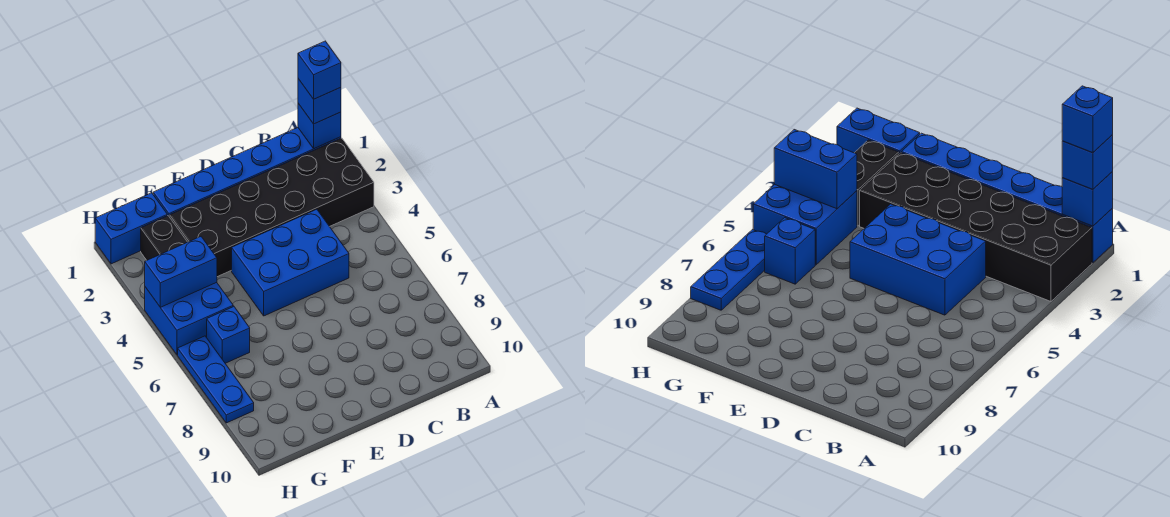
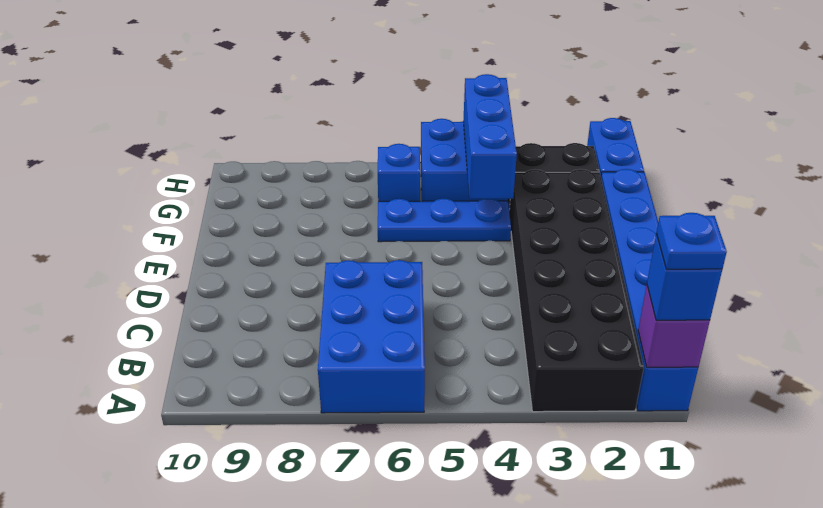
blue 1x1 brick [298,103,341,149] -> purple 1x1 brick [638,286,710,367]
blue 1x1 brick [298,41,341,99] -> blue 1x1 plate [656,213,727,269]
blue 2x3 brick [232,209,349,316] -> blue 2x3 brick moved to [318,260,425,413]
blue 1x2 brick [145,237,217,307] -> blue 1x3 brick [463,74,517,199]
blue 1x3 plate [178,336,254,423] -> blue 1x3 plate moved to [378,199,511,242]

